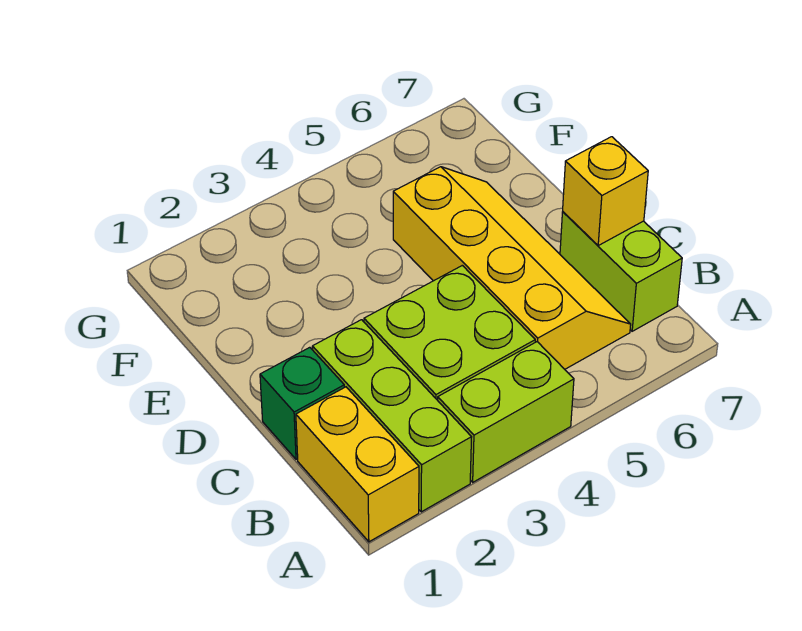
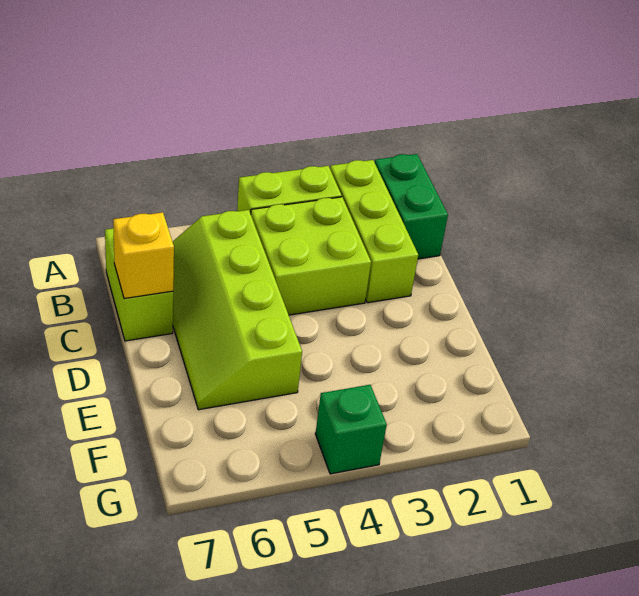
yellow 1x2 brick [296,387,419,542] -> green 1x2 brick [375,154,448,259]
yellow 2x4 slope [393,167,631,369] -> lime 2x4 slope [173,210,302,410]
green 1x1 brick [260,347,344,459] -> green 1x1 brick moved to [315,385,387,474]

